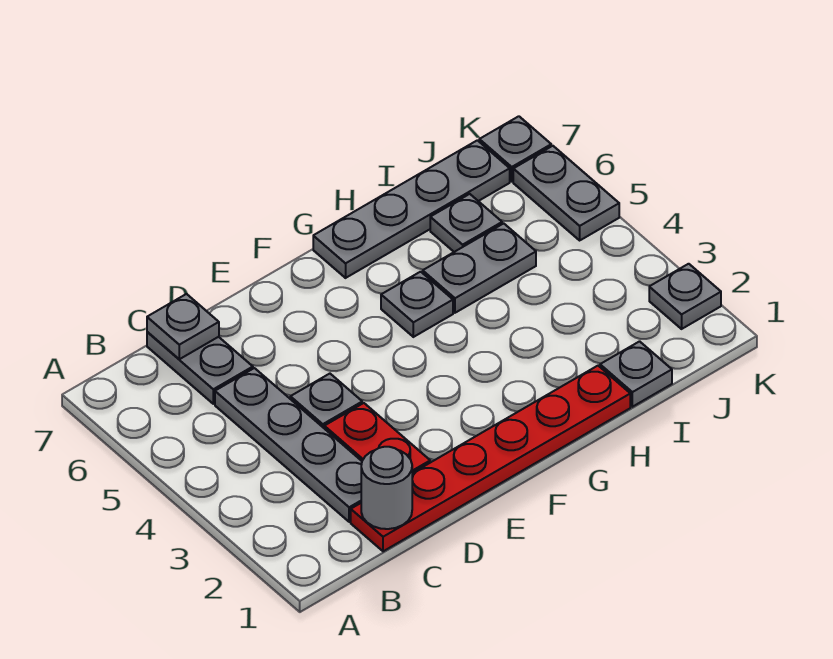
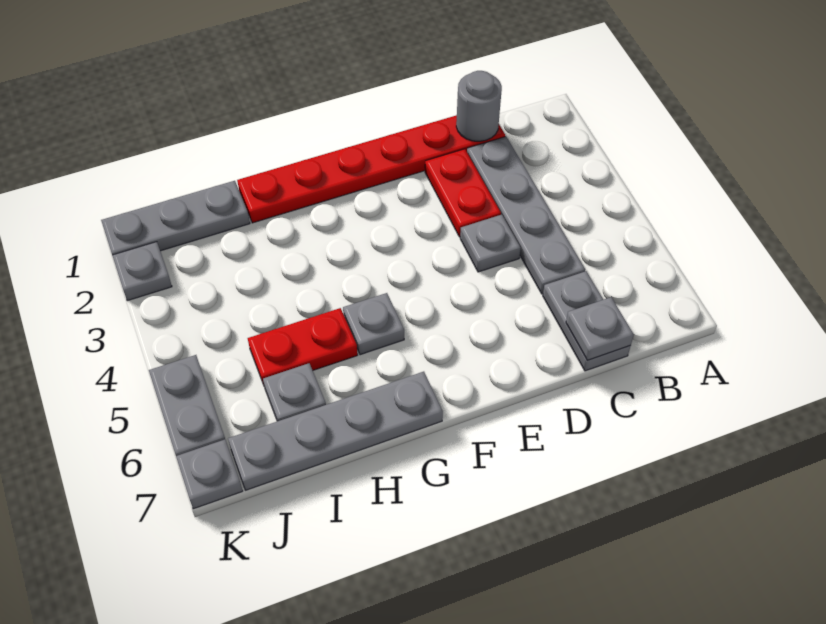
grey 1x2 plate [423,223,536,313] -> red 1x2 plate [248,308,358,385]
grey 1x1 plate [600,341,672,407] -> grey 1x3 plate [101,181,250,255]

